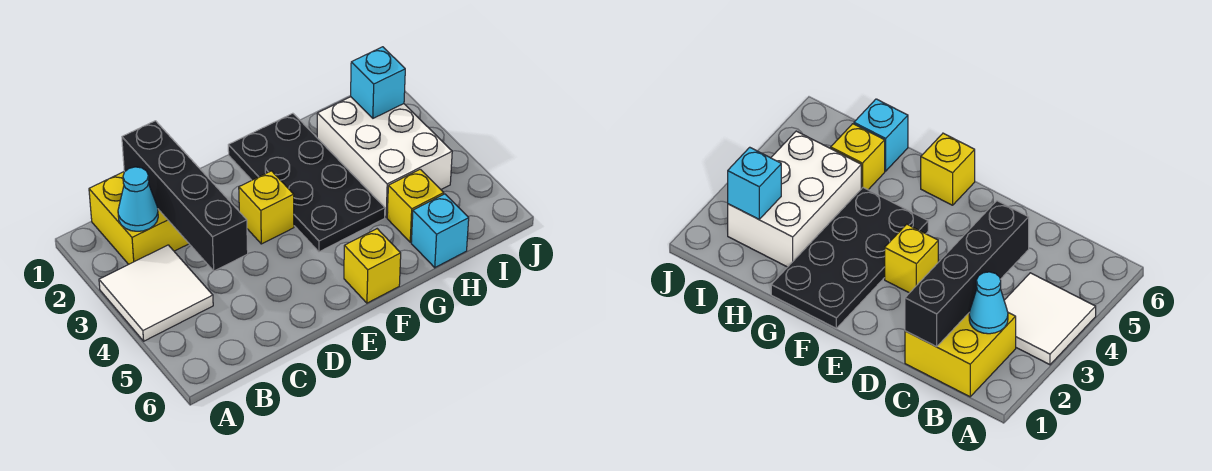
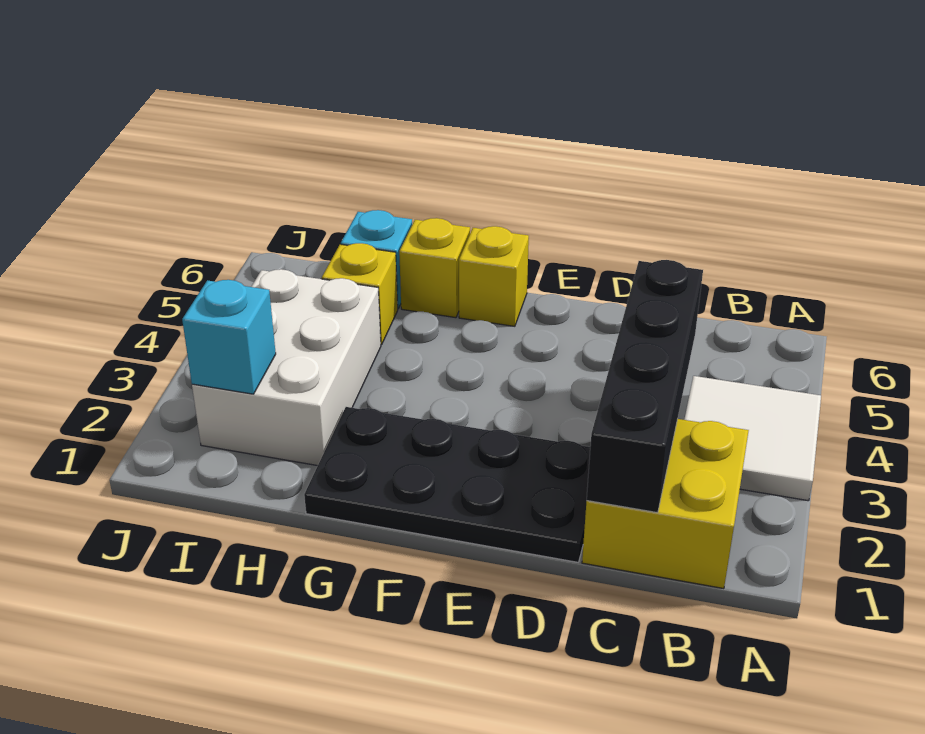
cyan 1x1 cone [118,167,158,231] -> none
yellow 1x1 brick [239,171,294,244] -> yellow 1x1 brick moved to [399,218,470,318]
black 2x4 plate [228,113,385,252] -> black 2x4 plate turned to [304,407,590,562]

